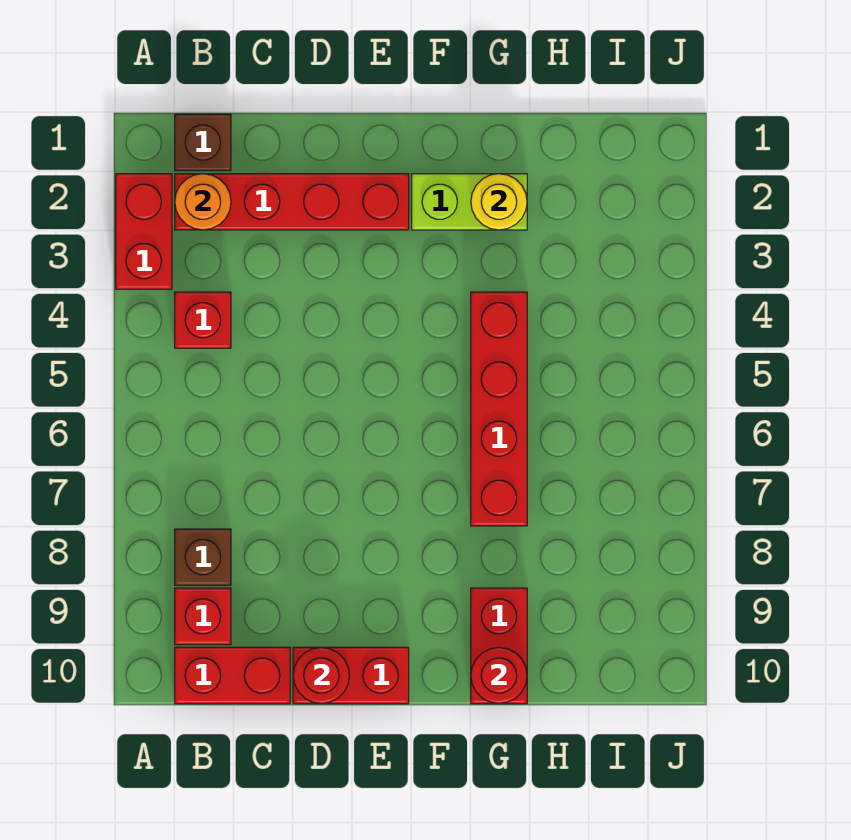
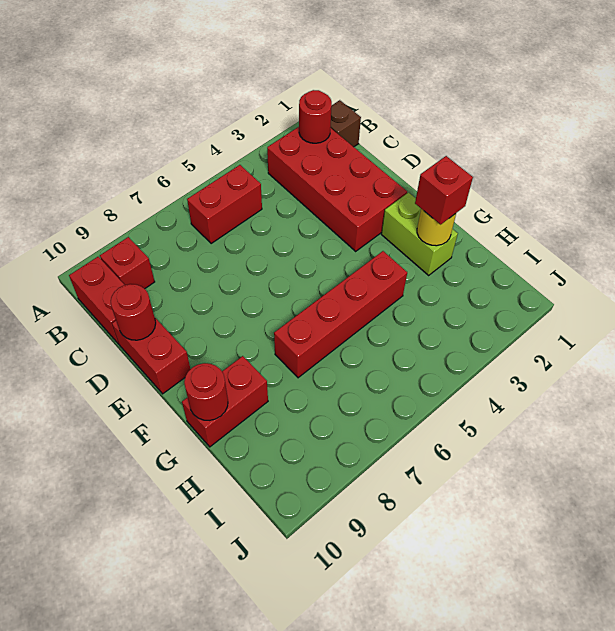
red 1x2 brick [116,174,172,289] -> red 1x2 brick moved to [187,165,262,244]
red 1x4 brick [175,174,409,230] -> red 2x4 brick [267,127,407,251]
orange 1x1 round brick [175,174,231,230] -> red 1x1 round brick [299,90,332,143]
red 1x1 brick [175,292,231,348] -> red 1x1 brick moved to [415,156,473,224]
brown 1x1 brick [175,529,231,585] -> none

